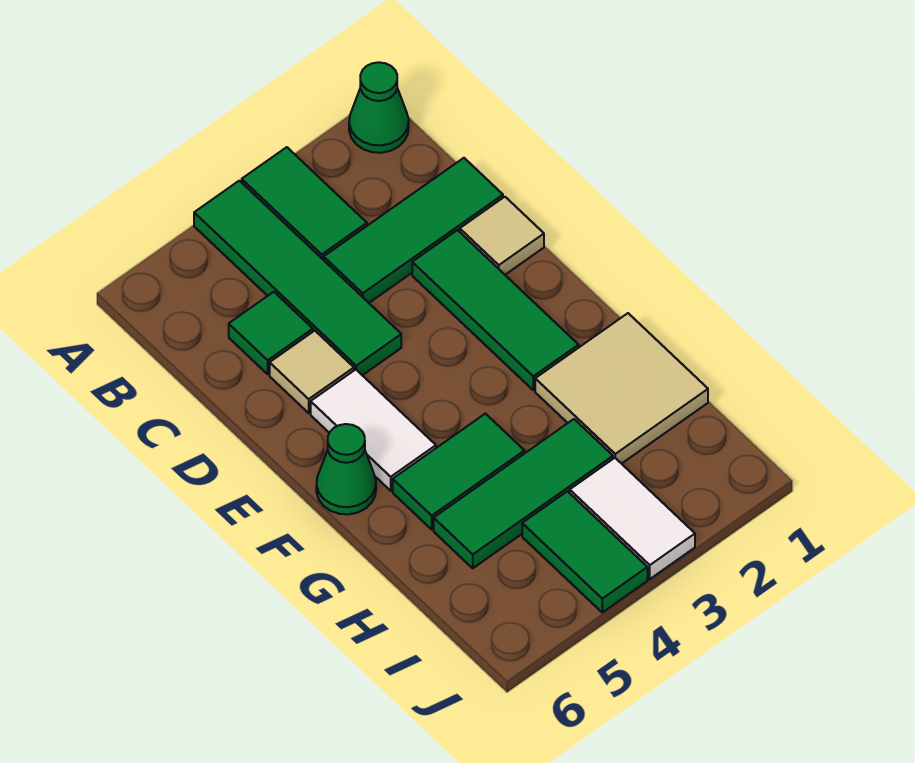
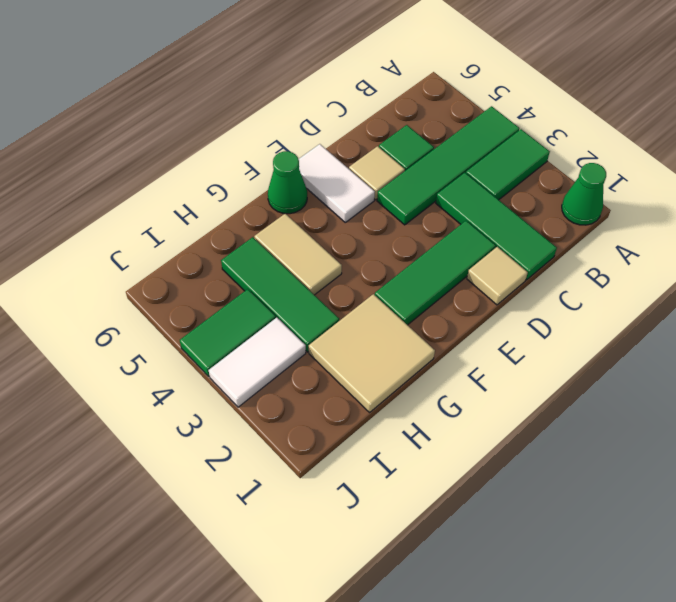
white 1x2 tile [311,370,436,491] -> white 1x2 tile turned to [299,144,375,222]
green 1x2 tile [393,414,525,529] -> tan 1x2 tile [254,214,342,295]

